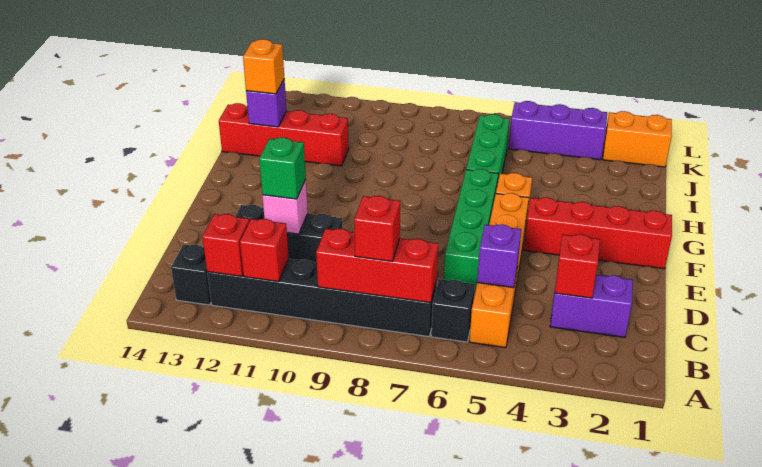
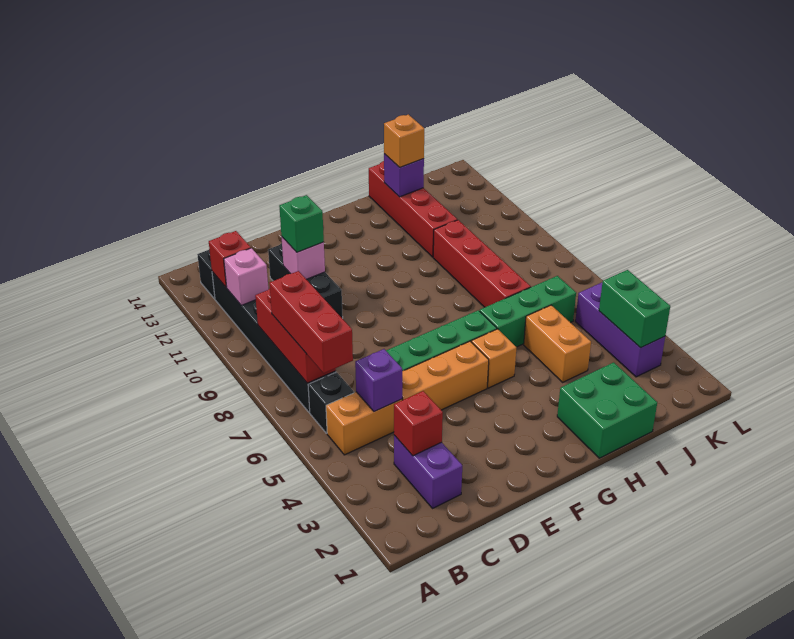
red 1x1 brick [354,196,400,261] -> red 1x3 brick [269,271,353,373]
red 1x1 brick [240,219,289,282] -> pink 1x1 brick [224,248,268,305]
red 1x4 brick [524,197,672,269] -> red 1x4 brick moved to [433,220,531,307]
none -> green 2x2 brick [557,362,657,458]
orange 1x2 brick [603,111,672,167] -> orange 1x2 brick moved to [524,305,591,382]
none -> green 1x2 brick [599,270,670,348]

